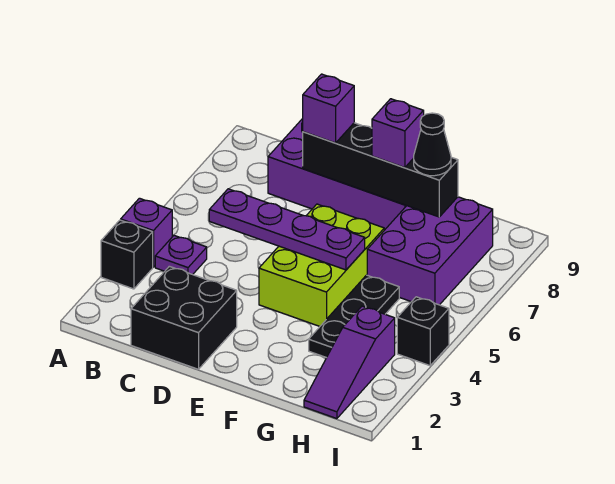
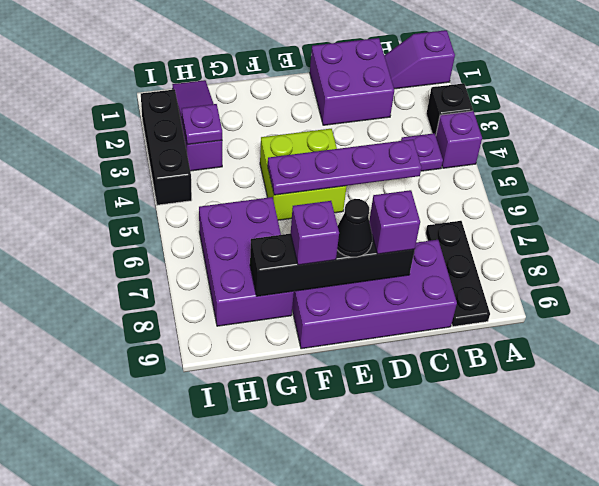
none -> purple 1x2 slope [384,30,455,89]
black 2x2 brick [131,266,237,369] -> purple 2x2 brick [310,38,394,125]
lime 2x3 brick [259,204,384,326] -> lime 2x2 brick [260,129,347,220]
black 1x3 plate [309,275,399,358] -> black 1x3 plate moved to [426,221,490,327]
black 1x1 cone [414,113,451,176] -> black 1x1 cone moved to [337,199,372,257]
none -> purple 1x1 plate [182,104,222,145]
black 1x1 brick [397,297,449,366] -> black 1x3 brick [141,89,192,205]

